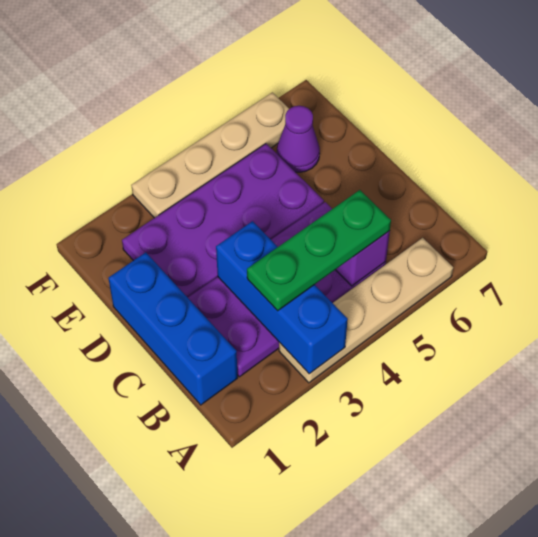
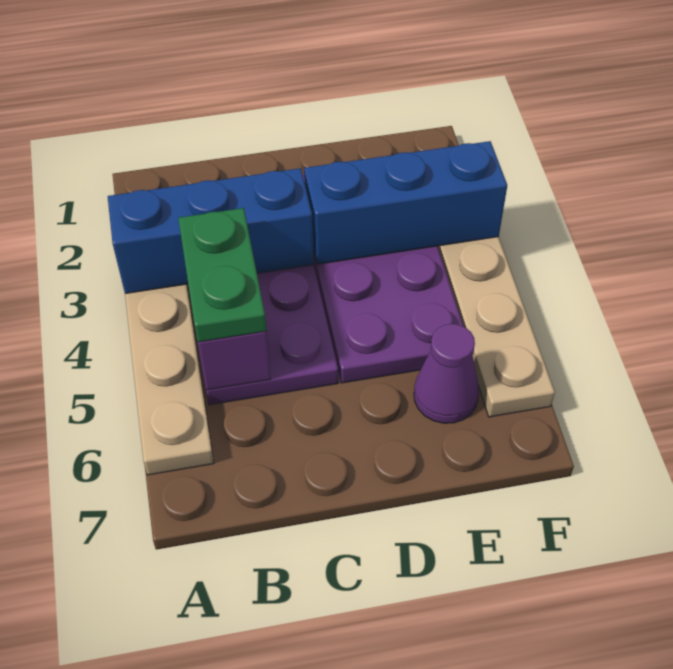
blue 1x3 brick [108,252,238,405] -> blue 1x3 brick moved to [304,141,507,264]
green 1x3 plate [247,190,391,311] -> green 1x2 plate [178,208,266,342]

